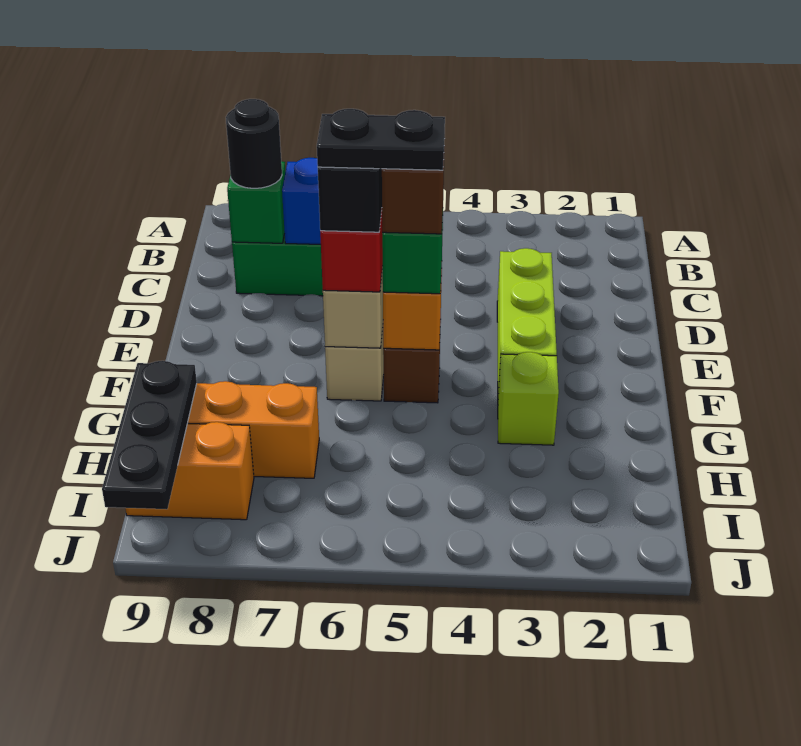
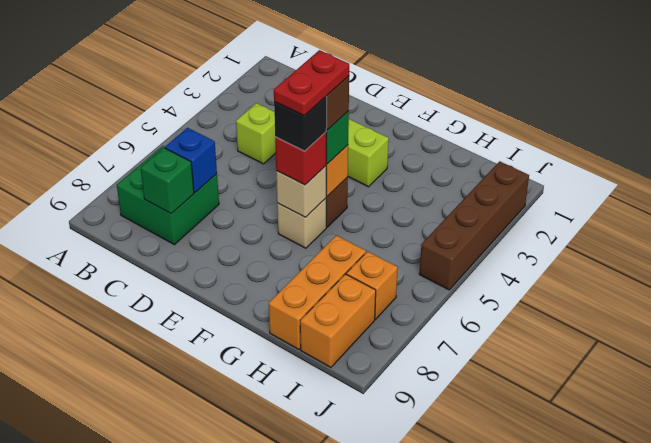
black 1x1 round brick [226,99,282,188] -> none
black 1x2 plate [317,109,445,170] -> red 1x2 plate [274,50,349,116]
lime 1x1 brick [498,352,559,445] -> lime 1x1 brick moved to [236,103,276,164]
black 1x3 plate [102,361,197,509] -> none
none -> orange 1x1 brick [346,251,398,319]
none -> brown 1x4 brick [419,161,529,290]

